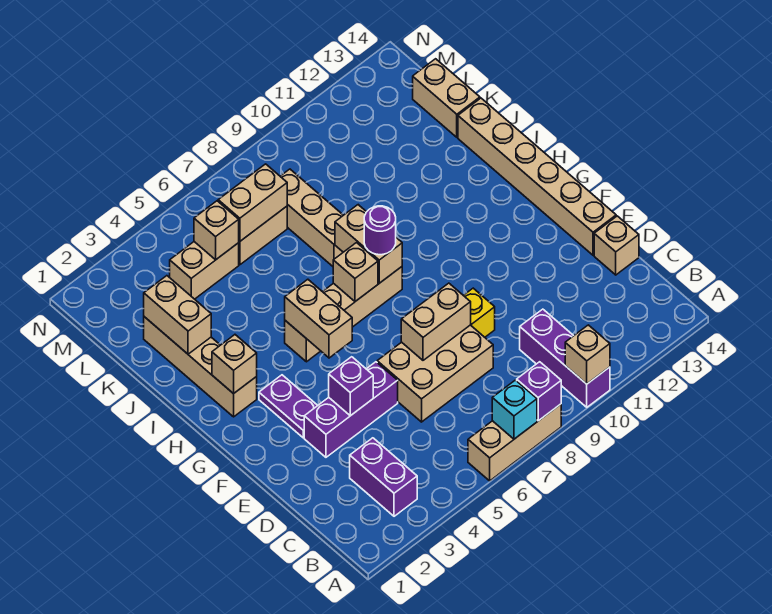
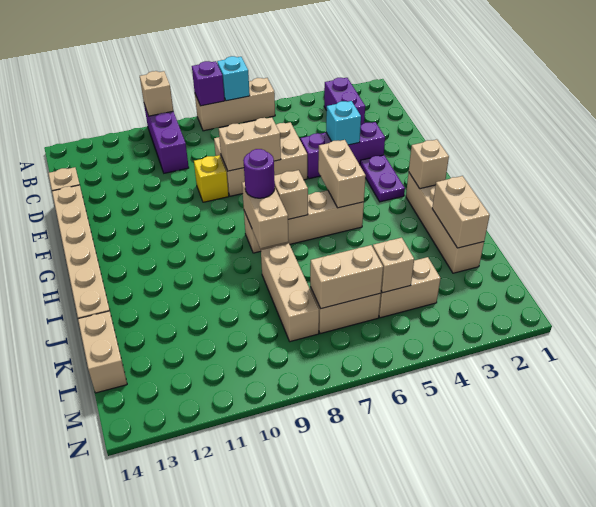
purple 1x1 brick [329,357,373,416] -> cyan 1x1 brick [326,101,361,145]

